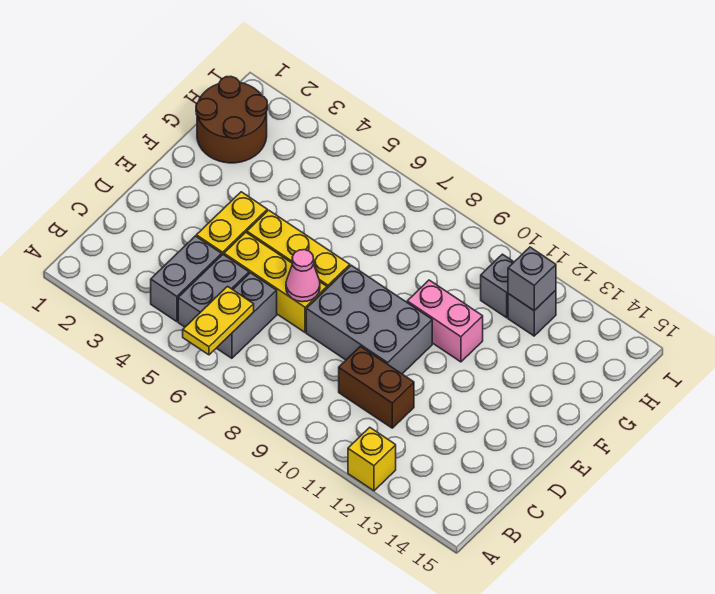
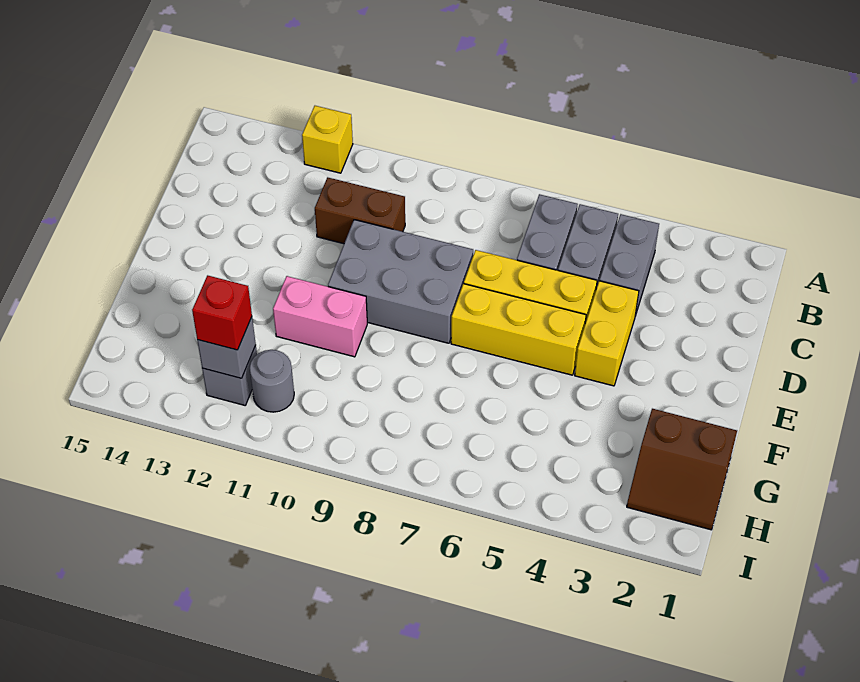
yellow 1x2 plate [183,286,254,355] -> none
pink 1x1 cone [286,250,320,302] -> none
brown 2x2 round brick [196,76,268,163] -> brown 2x2 slope [627,409,737,530]
grey 1x1 brick [481,254,514,318] -> grey 1x1 round brick [250,350,294,412]
none -> red 1x1 brick [192,275,252,350]

